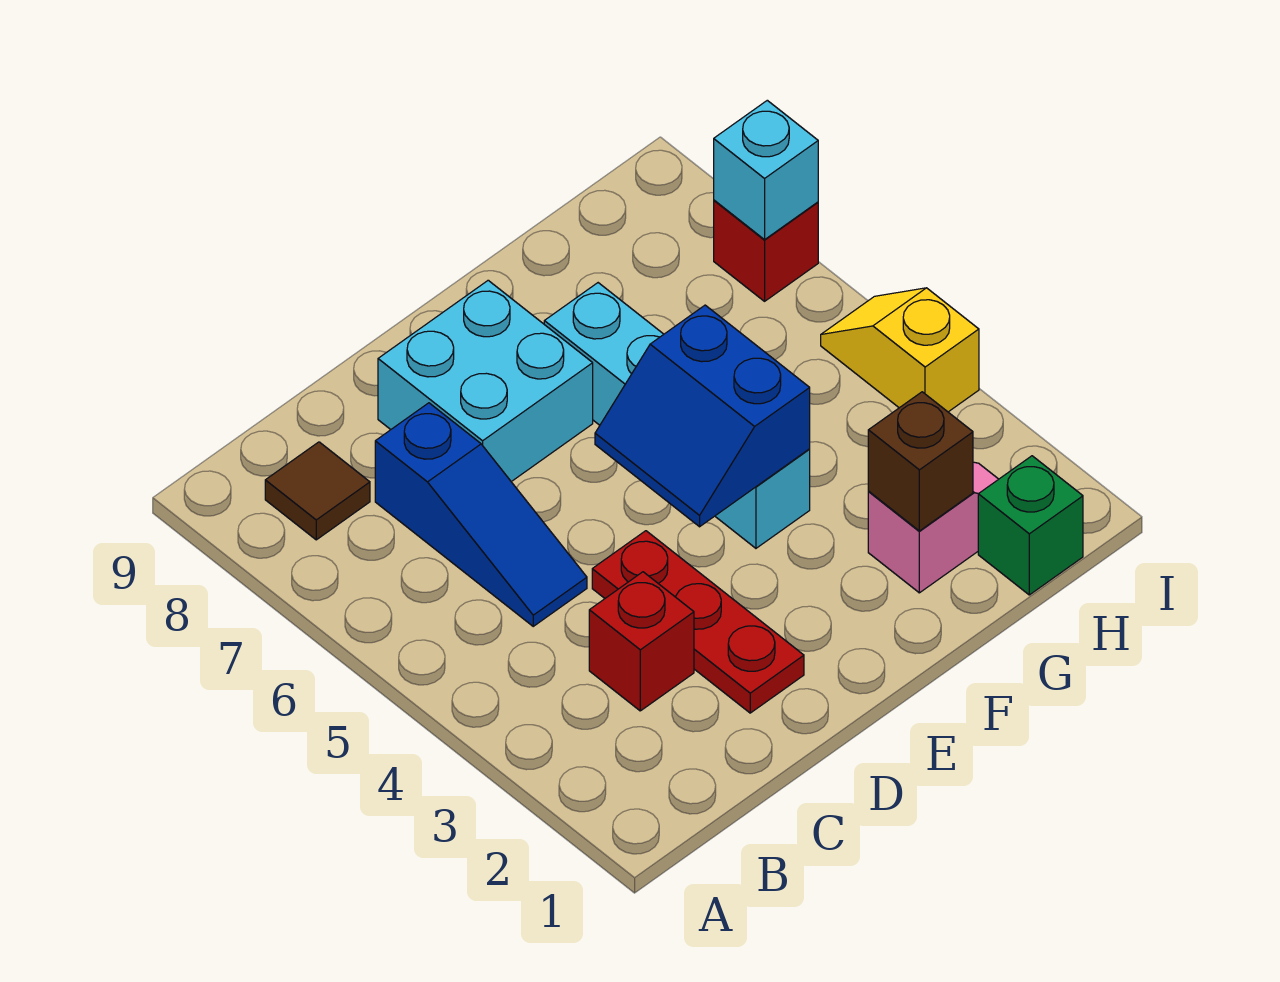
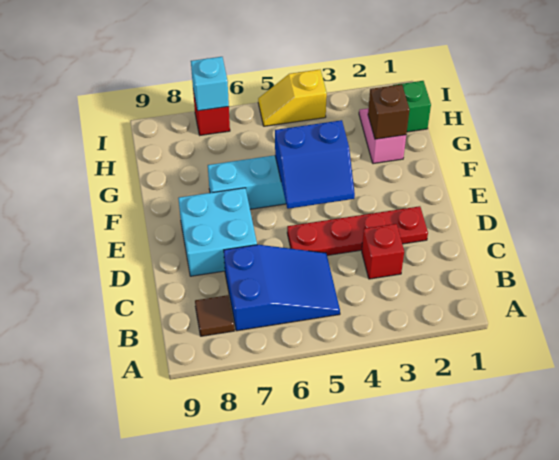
blue 1x3 slope [375,403,587,626] -> blue 2x3 slope [224,245,340,331]
red 1x3 plate [592,531,804,713] -> red 1x4 plate [287,206,428,255]

